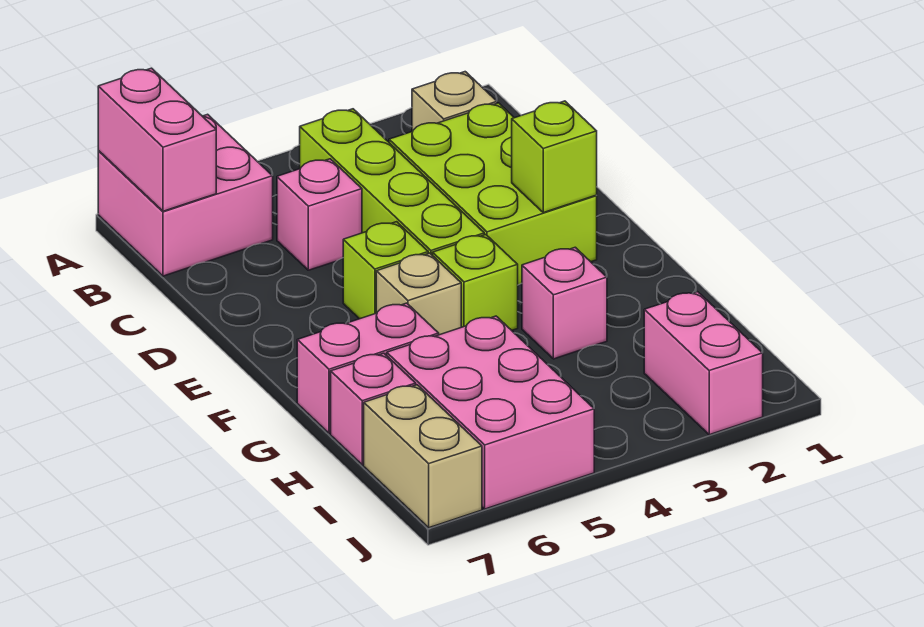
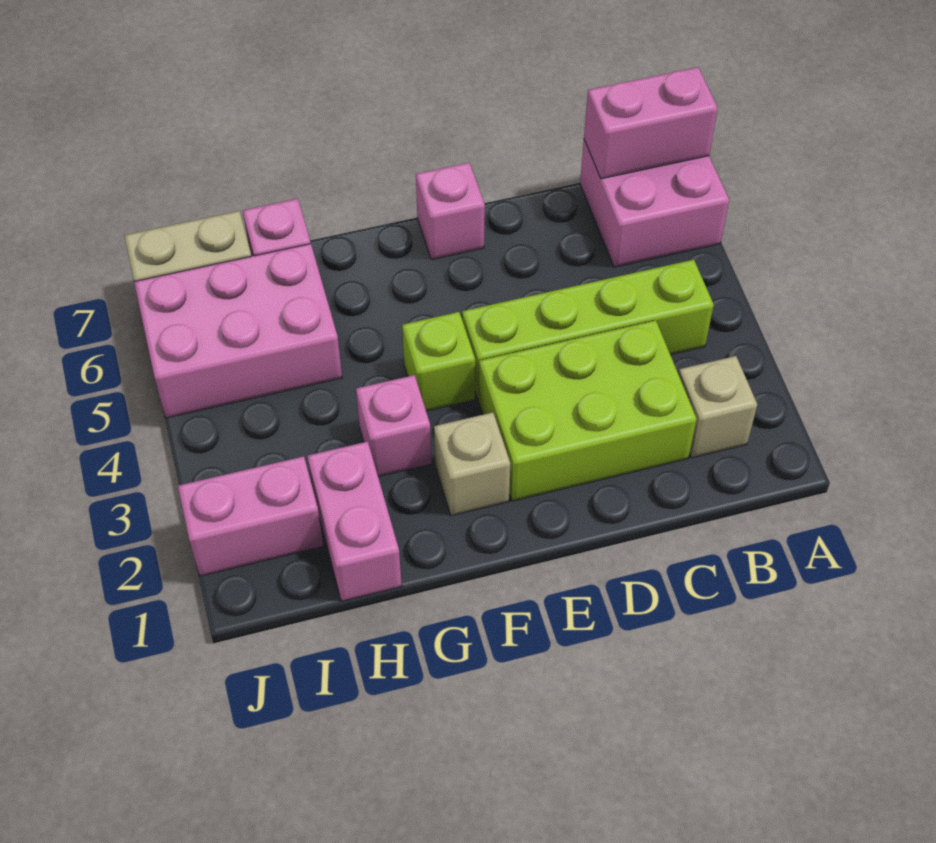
pink 1x1 brick [277,159,362,270] -> pink 1x1 brick moved to [416,163,485,260]
lime 1x1 brick [512,101,597,213] -> none
lime 1x1 brick [343,222,428,319] -> none
tan 1x1 brick [376,253,461,335] -> tan 1x1 brick moved to [434,413,510,516]
pink 1x2 brick [297,303,439,433] -> pink 1x2 brick moved to [307,442,402,601]

